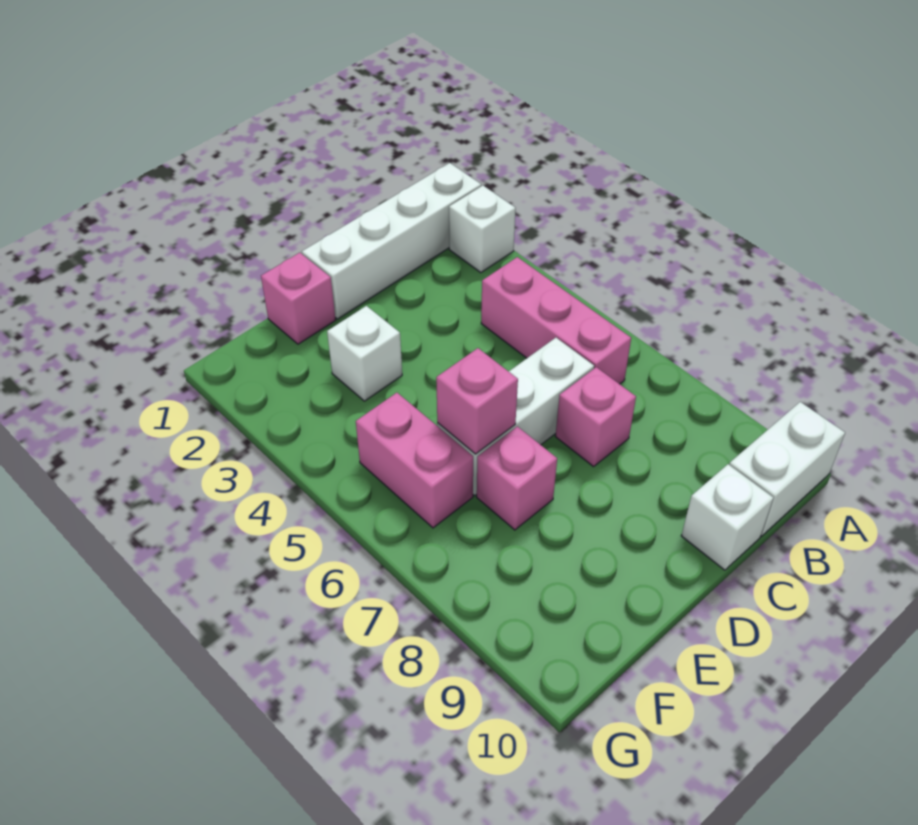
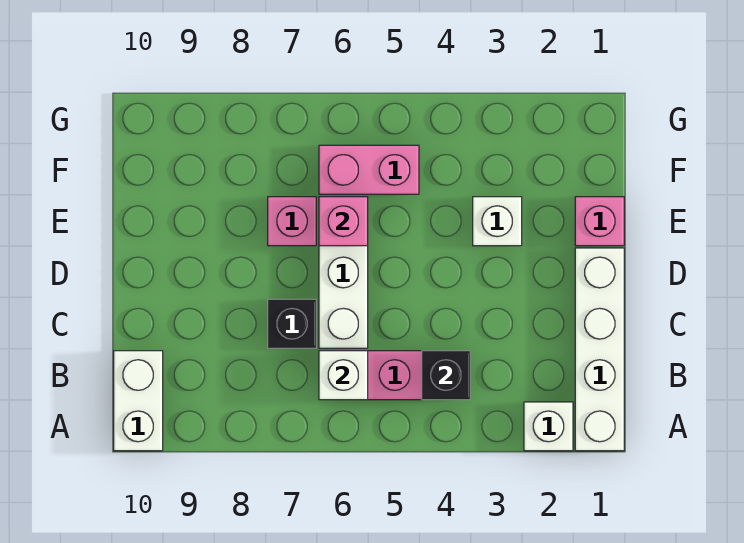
none -> black 1x1 brick [422,351,470,400]
pink 1x1 brick [555,367,636,467] -> black 1x1 brick [268,299,316,348]
white 1x1 brick [681,464,773,570] -> white 1x1 brick moved to [319,351,368,400]

